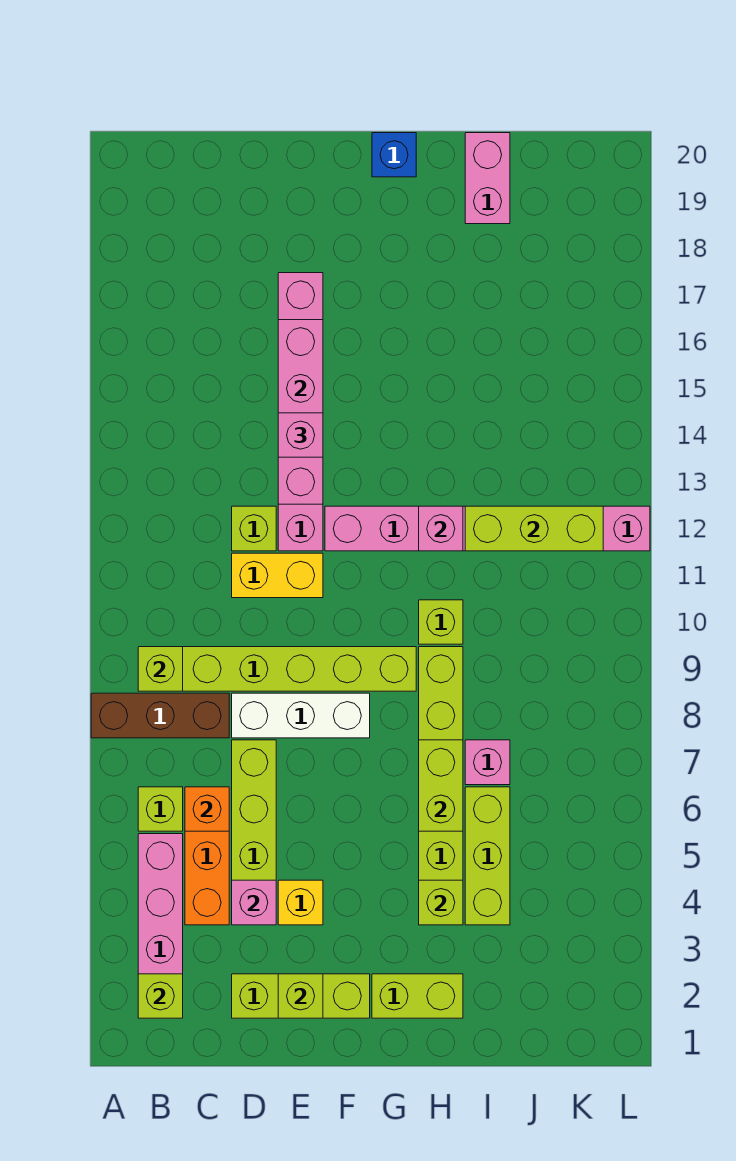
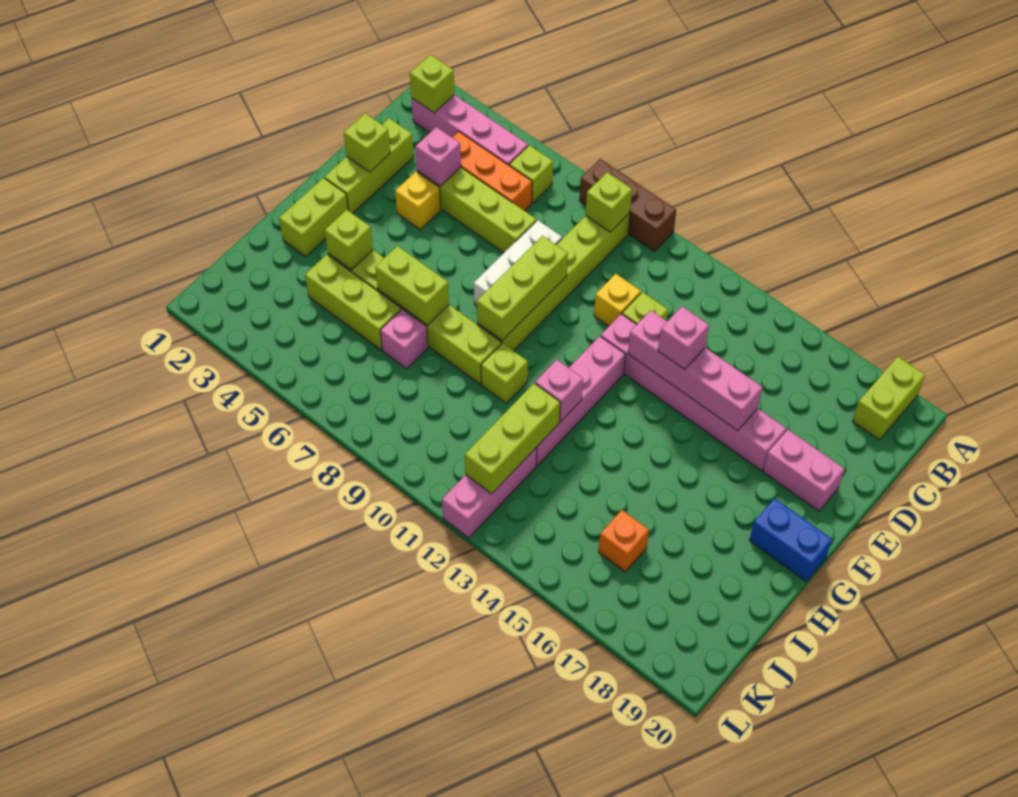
brown 1x3 brick [91,693,229,738] -> brown 1x3 brick turned to [579,159,676,251]
none -> lime 1x2 brick [853,357,925,440]
orange 1x1 brick [185,787,229,831] -> orange 1x1 brick moved to [599,510,649,572]
yellow 1x2 brick [232,553,323,598] -> yellow 1x1 brick [594,274,641,326]
none -> lime 1x3 brick [477,236,568,341]
blue 1x1 brick [372,133,416,177] -> blue 1x2 brick [749,498,832,581]
pink 1x2 brick [465,133,510,224] -> pink 1x2 brick moved to [763,430,844,511]

